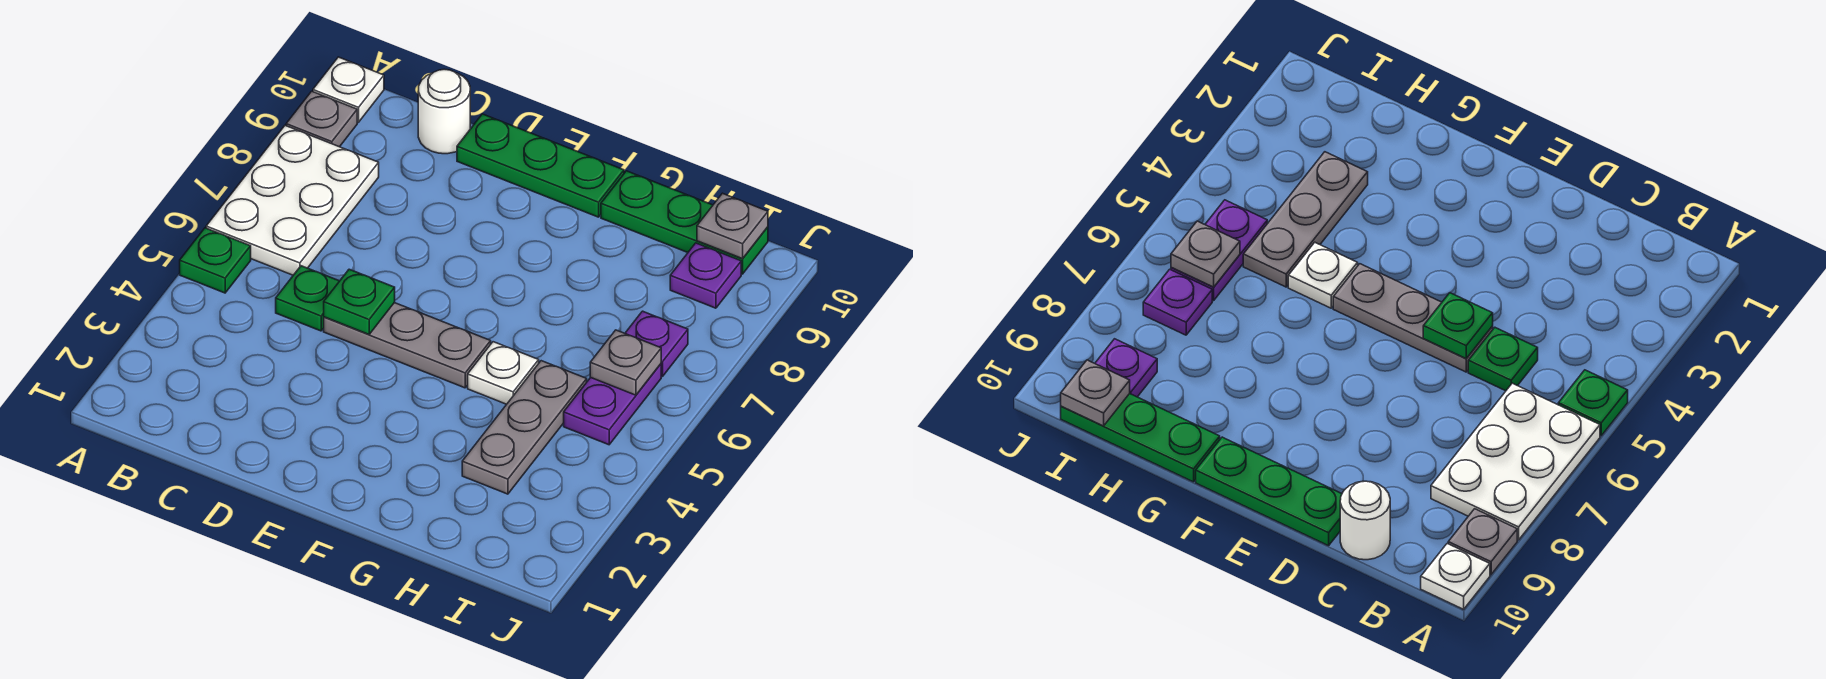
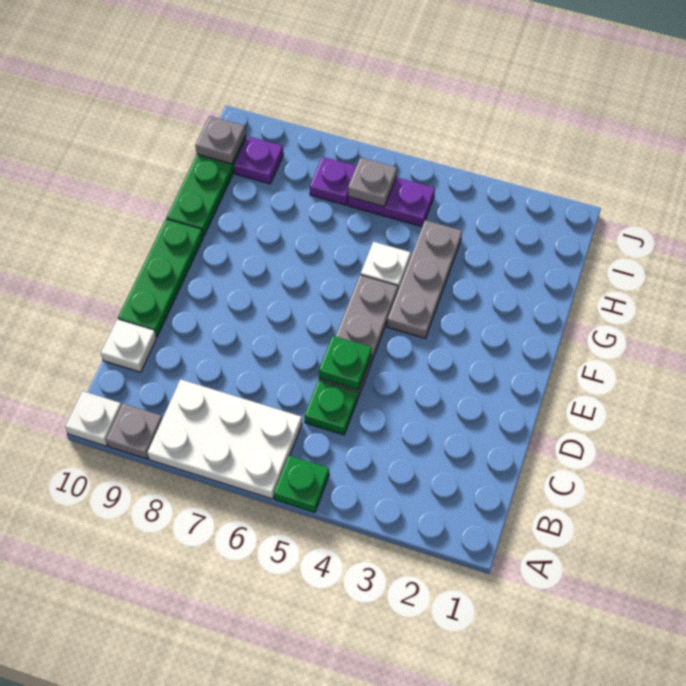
white 1x1 round brick [418,69,470,154] -> white 1x1 plate [101,319,156,372]
grey 1x3 plate [462,361,587,494] -> grey 1x3 plate turned to [387,220,462,338]

